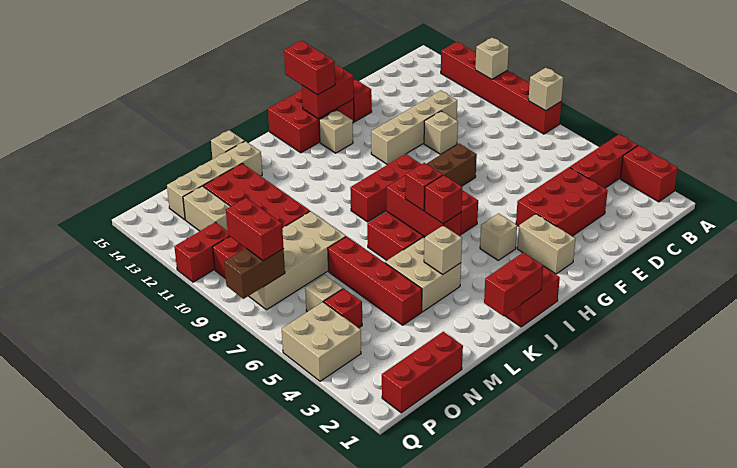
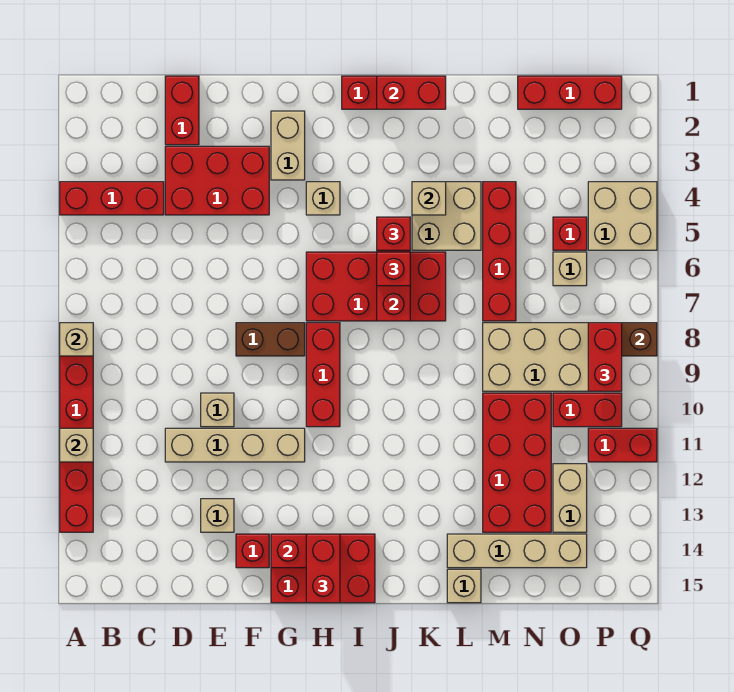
red 1x2 brick [620,145,678,202] -> red 1x2 brick moved to [165,76,199,145]
red 1x3 brick [350,154,421,222] -> red 1x3 brick turned to [306,323,340,427]
tan 1x1 brick [319,110,353,153] -> tan 1x1 brick moved to [201,499,234,532]

